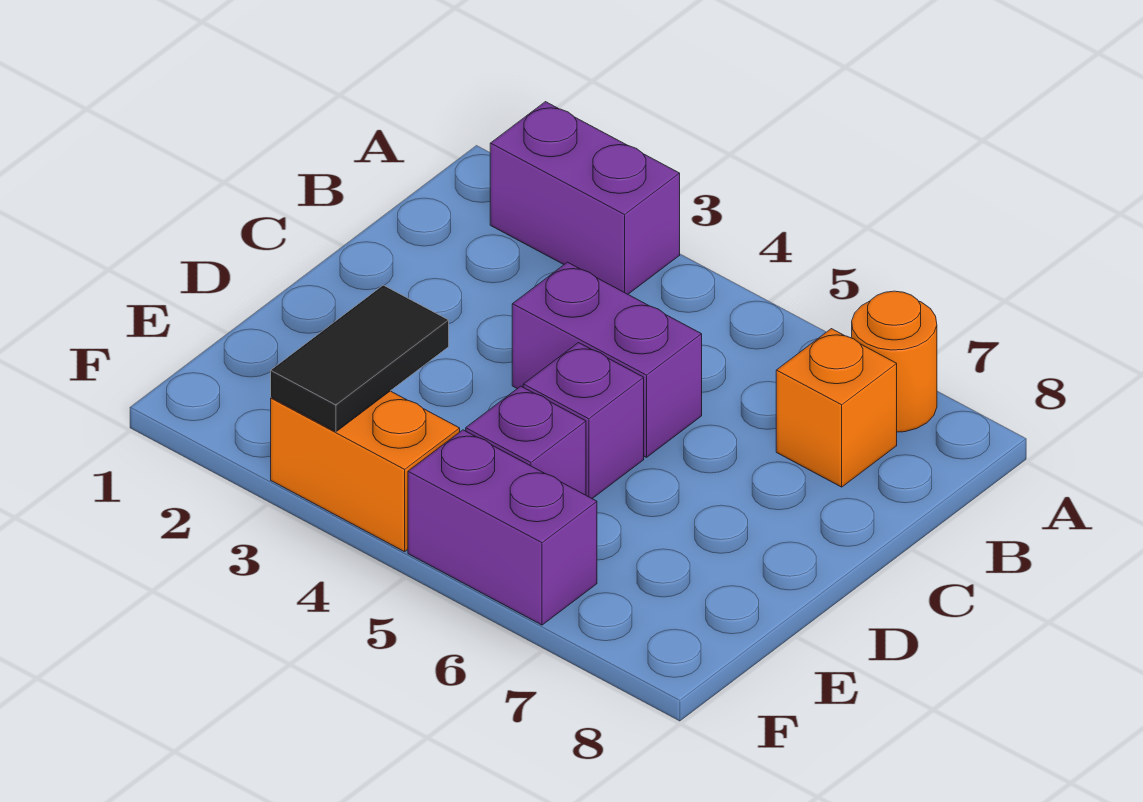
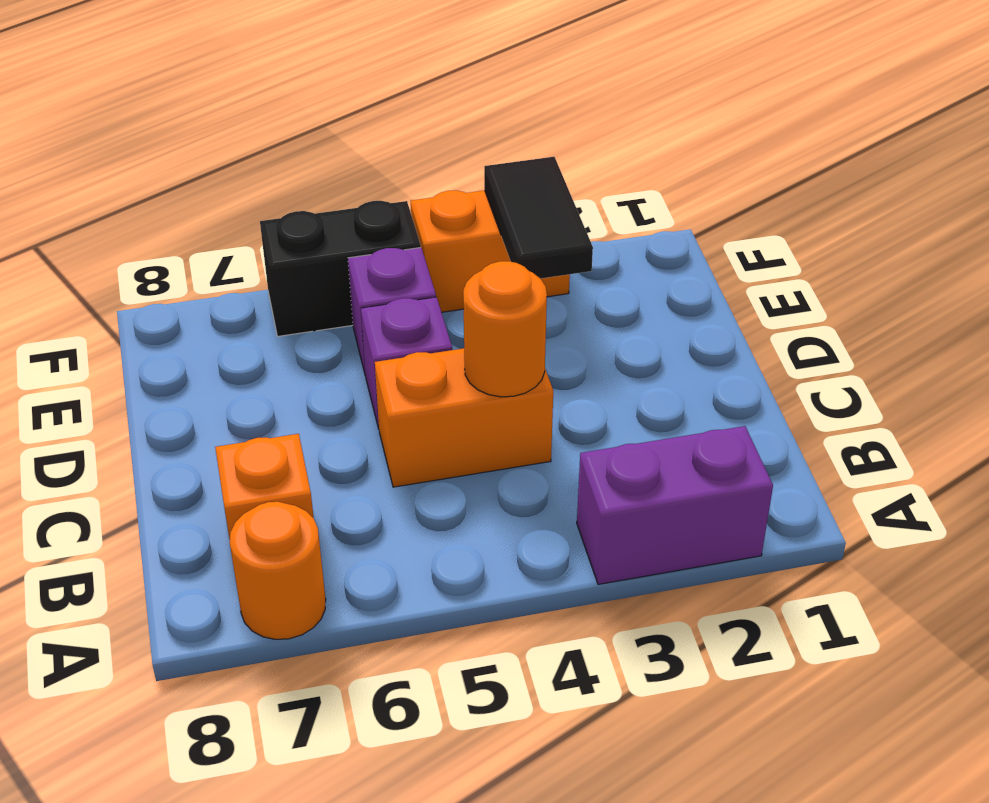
purple 1x2 brick [512,262,702,457] -> orange 1x2 brick [375,348,553,487]
none -> orange 1x1 round brick [463,261,547,397]
purple 1x2 brick [408,430,597,625] -> black 1x2 brick [260,201,421,336]

